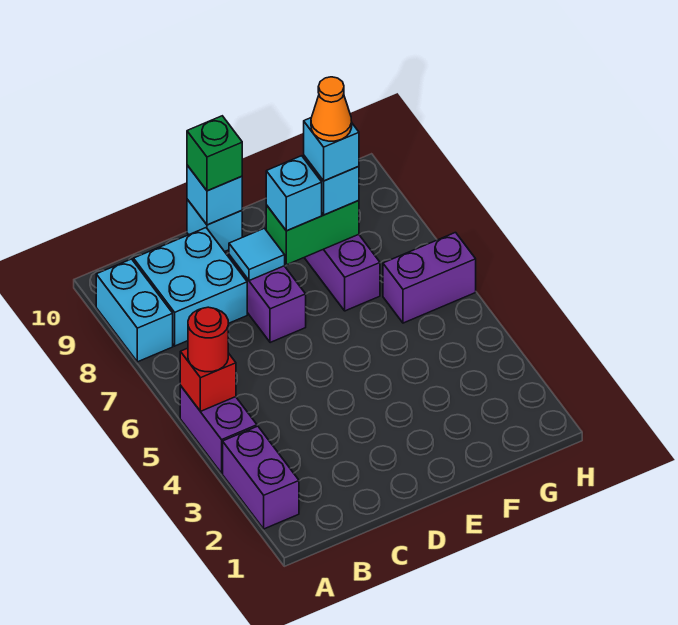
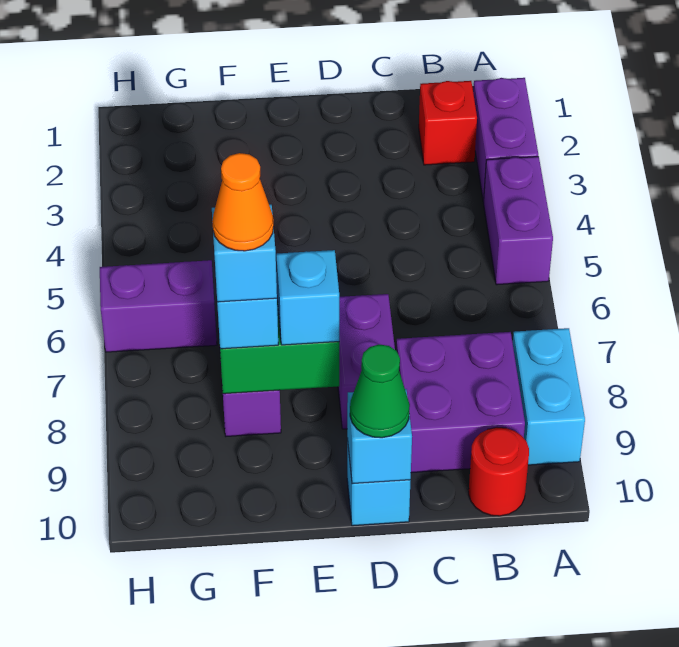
red 1x1 brick [180,348,236,411] -> red 1x1 brick moved to [419,81,477,165]
red 1x1 round brick [188,307,228,372] -> red 1x1 round brick moved to [469,428,529,516]
cyan 2x2 brick [133,228,247,346] -> purple 2x2 brick [396,332,525,473]
cyan 1x1 tile [229,228,285,281] -> none
green 1x1 brick [187,116,242,191] -> green 1x1 cone [350,344,410,438]

